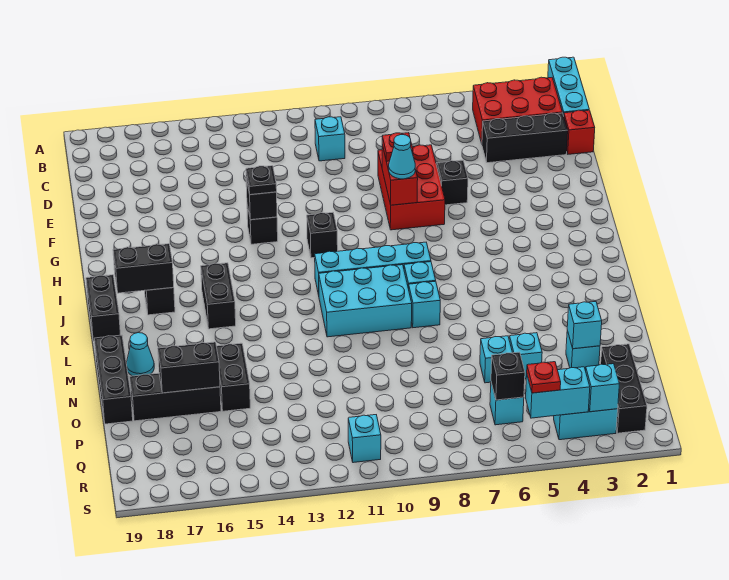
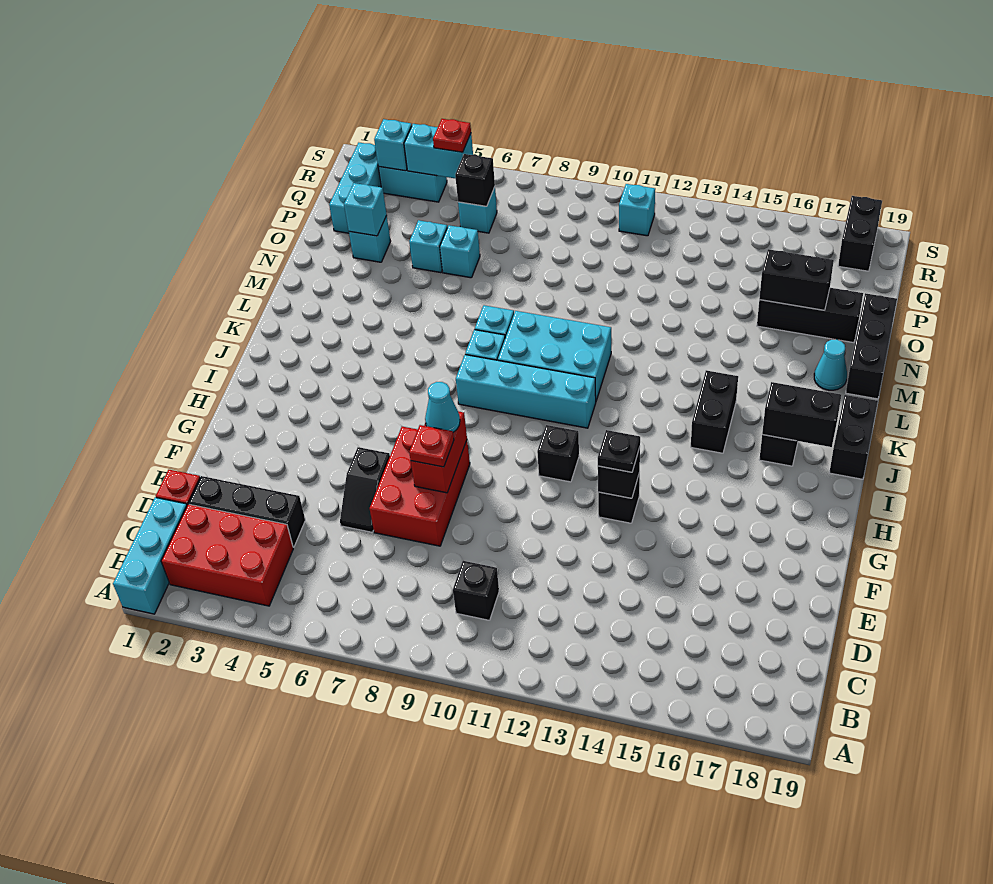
cyan 1x1 brick [315,117,345,161] -> black 1x1 brick [453,561,499,620]
black 1x2 brick [216,343,250,411] -> black 1x2 brick moved to [838,196,882,271]
black 1x3 brick [601,344,647,433] -> cyan 1x3 brick [329,143,381,233]

